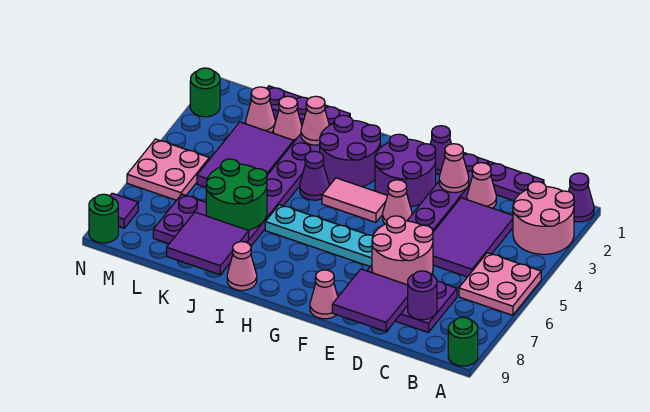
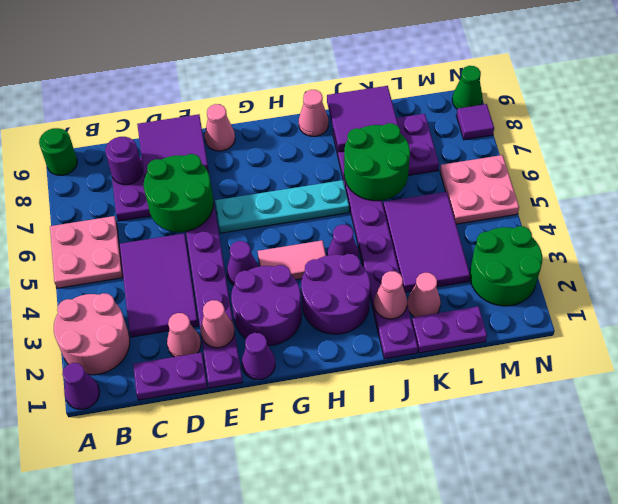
pink 2x2 round brick [372,216,433,285] -> green 2x2 round brick [144,154,214,232]
pink 1x1 cone [383,180,412,224] -> purple 1x1 cone [227,241,258,285]
pink 1x1 cone [246,87,275,133] -> none
green 1x1 round brick [190,68,220,117] -> green 2x2 round brick [470,226,542,306]
green 1x1 round brick [89,194,118,243] -> green 1x1 cone [452,66,483,109]

